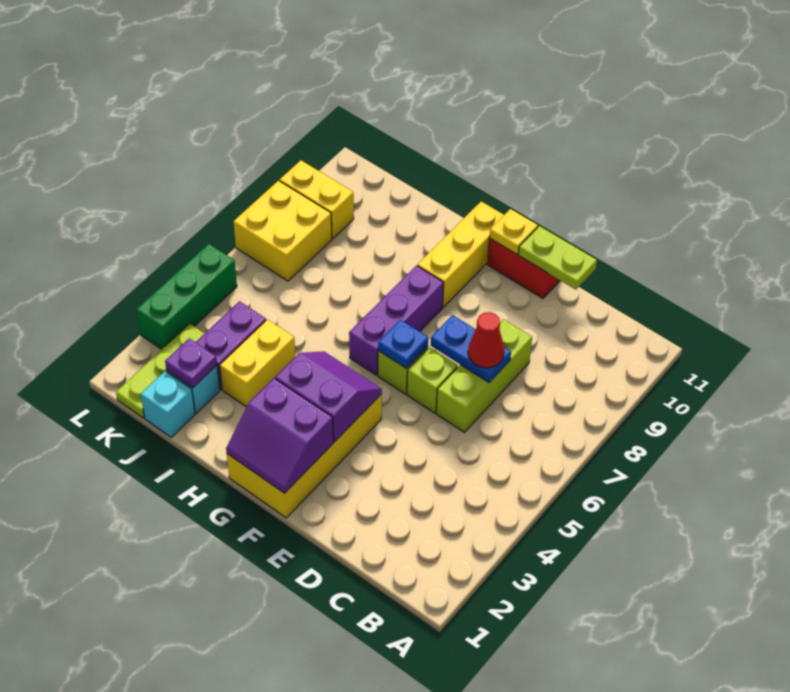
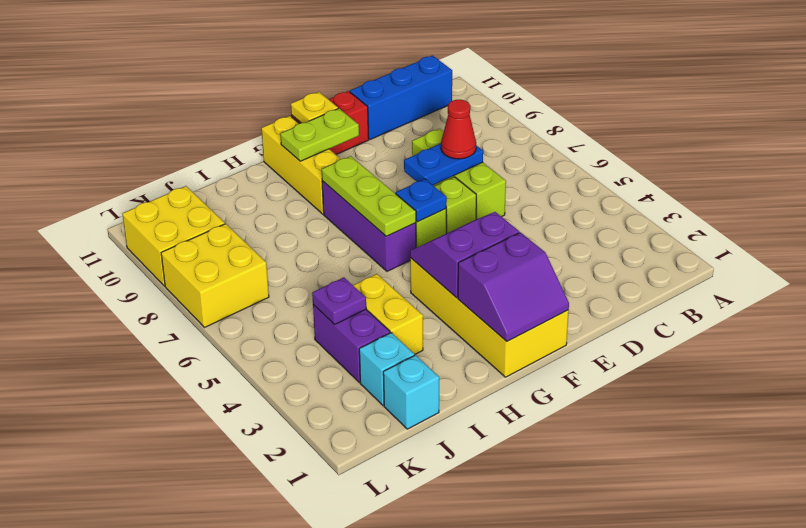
none -> blue 1x3 brick [350,56,452,140]
lime 1x2 plate [518,226,597,290] -> lime 1x2 plate moved to [280,108,359,161]
purple 1x1 plate [165,338,217,387] -> purple 1x1 plate moved to [312,277,366,325]
lime 1x3 plate [116,324,205,418] -> lime 1x3 plate moved to [322,156,416,236]
yellow 1x2 brick [280,160,354,239] -> yellow 2x2 brick [122,186,225,286]
green 1x3 brick [137,244,237,349] -> none

